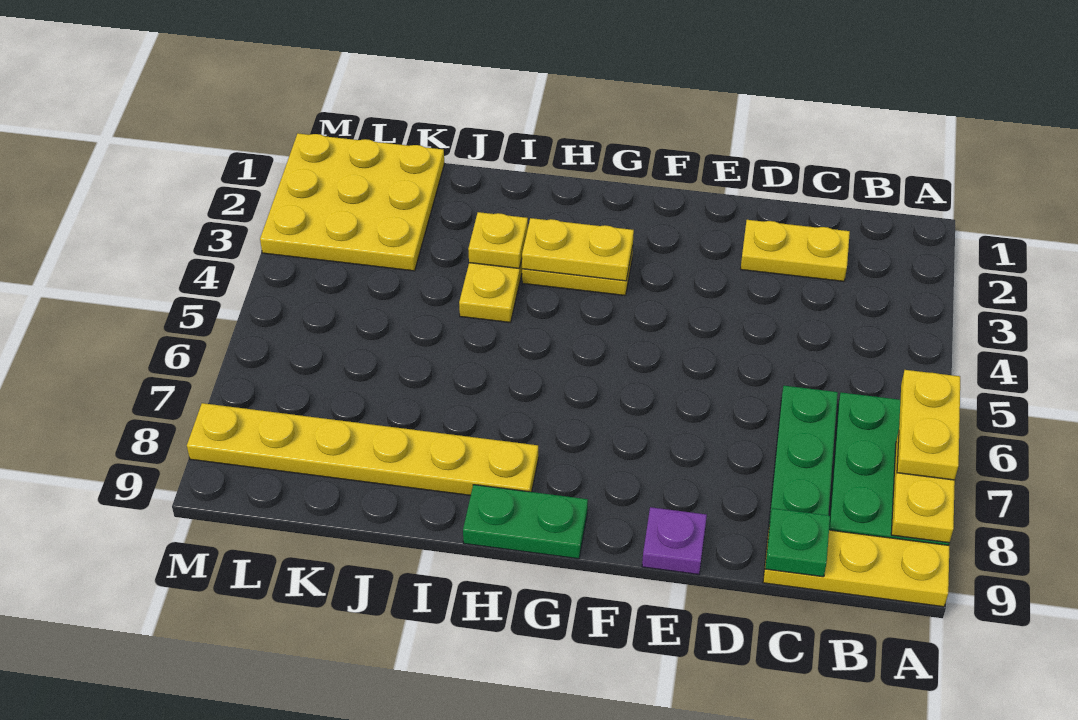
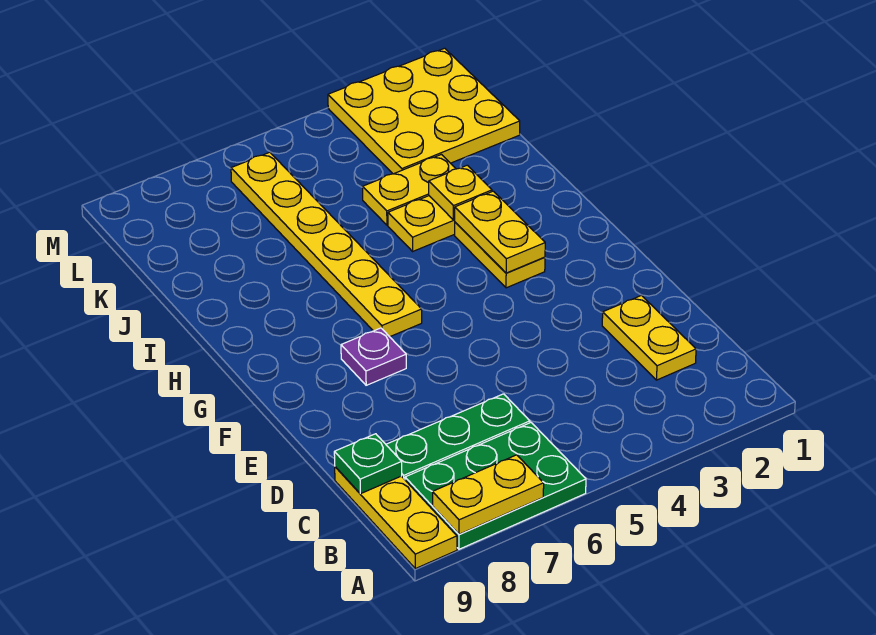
yellow 1x2 plate [897,370,960,480] -> yellow 1x2 plate moved to [363,155,456,225]
purple 1x1 plate [642,507,707,575] -> purple 1x1 plate moved to [341,328,406,385]
green 1x2 plate [463,485,588,559] -> none
yellow 1x6 plate [187,403,538,496] -> yellow 1x6 plate moved to [231,152,422,337]

